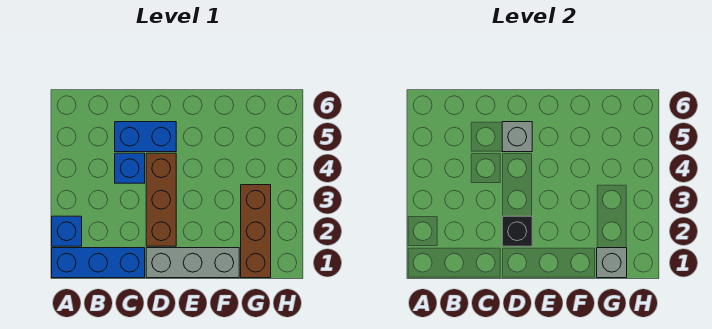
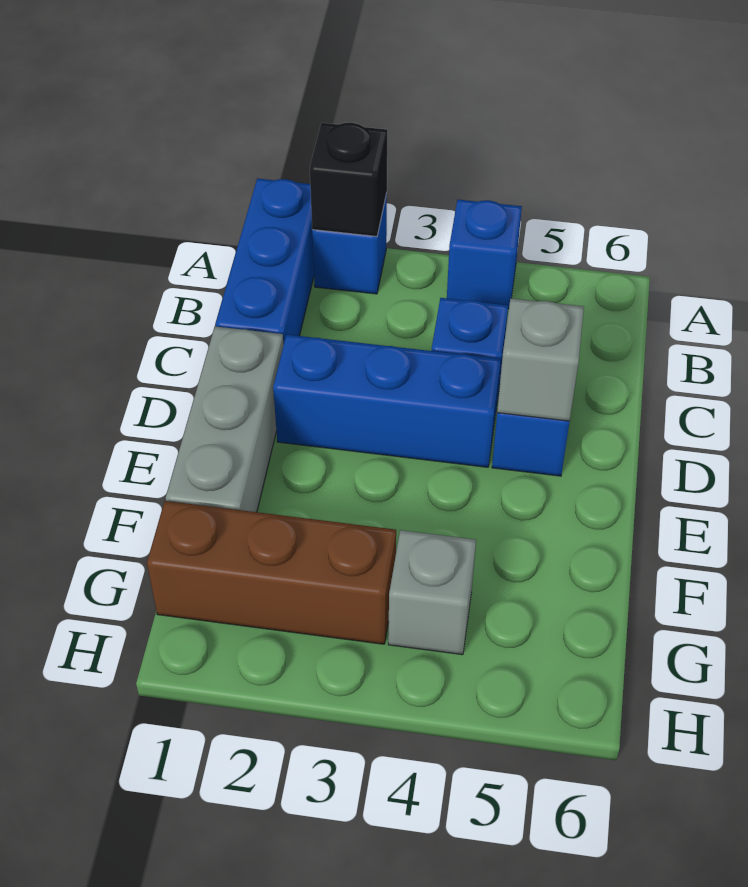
none -> blue 1x1 brick [447,200,522,309]
brown 1x3 brick [146,153,176,246] -> blue 1x3 brick [273,335,501,467]
black 1x1 brick [502,216,532,246] -> black 1x1 brick moved to [310,123,387,237]
grey 1x1 brick [597,248,627,278] -> grey 1x1 brick moved to [388,530,476,655]

